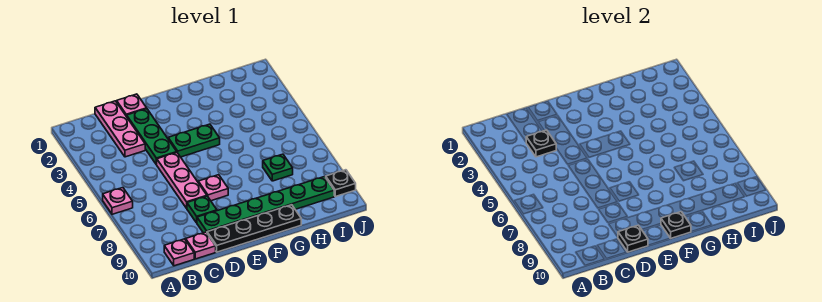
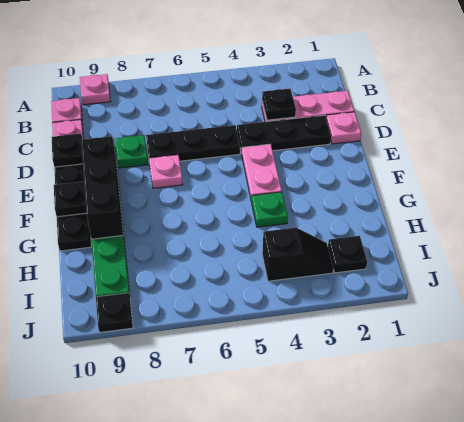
pink 1x1 plate [103,188,133,214] -> pink 1x1 plate moved to [80,74,111,105]
green 1x3 plate [126,109,177,164] -> black 1x3 plate [237,115,331,154]
pink 1x3 plate [156,153,207,208] -> black 1x3 plate [146,125,240,161]
green 1x2 plate [168,124,220,157] -> pink 1x2 plate [242,144,282,202]
none -> black 1x3 brick [81,136,123,239]
green 1x1 plate [263,154,293,181] -> green 1x1 plate moved to [252,192,288,227]
none -> black 1x1 plate [328,236,367,273]
none -> black 1x2 slope [262,228,333,281]

